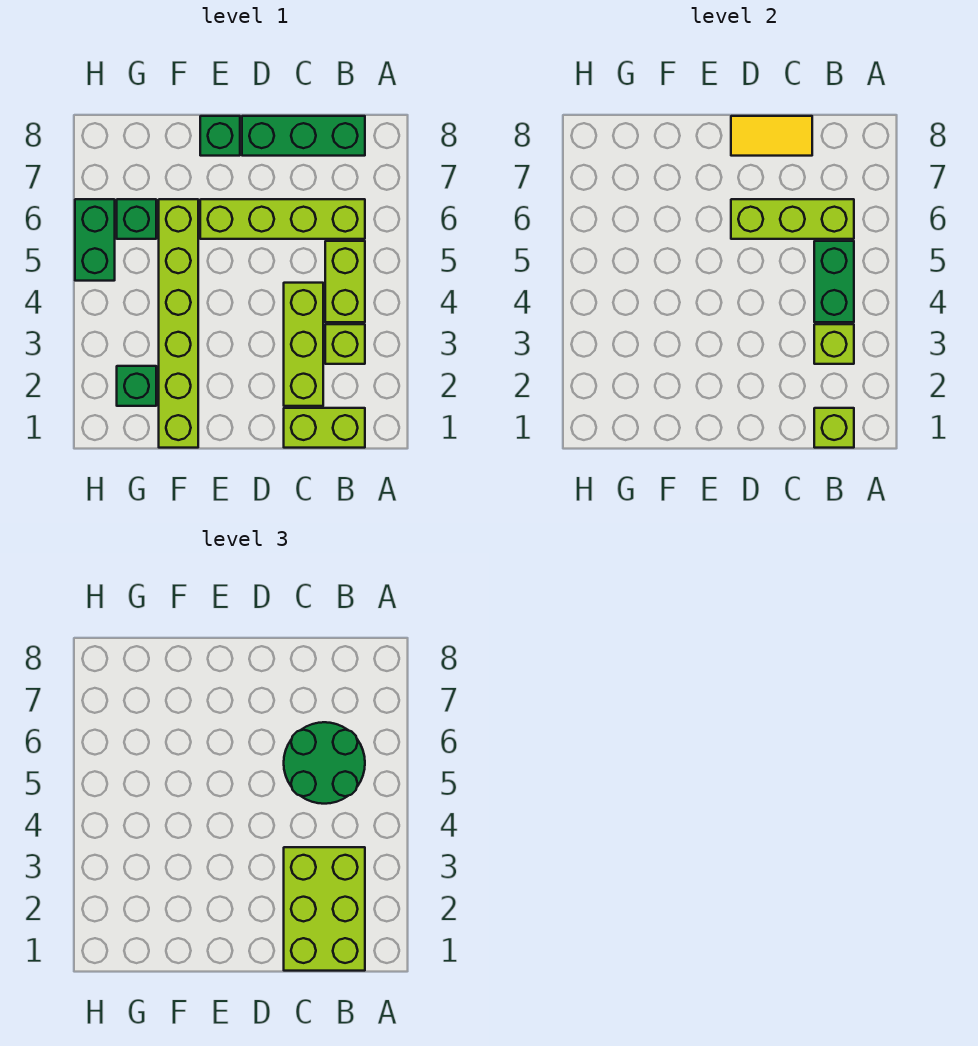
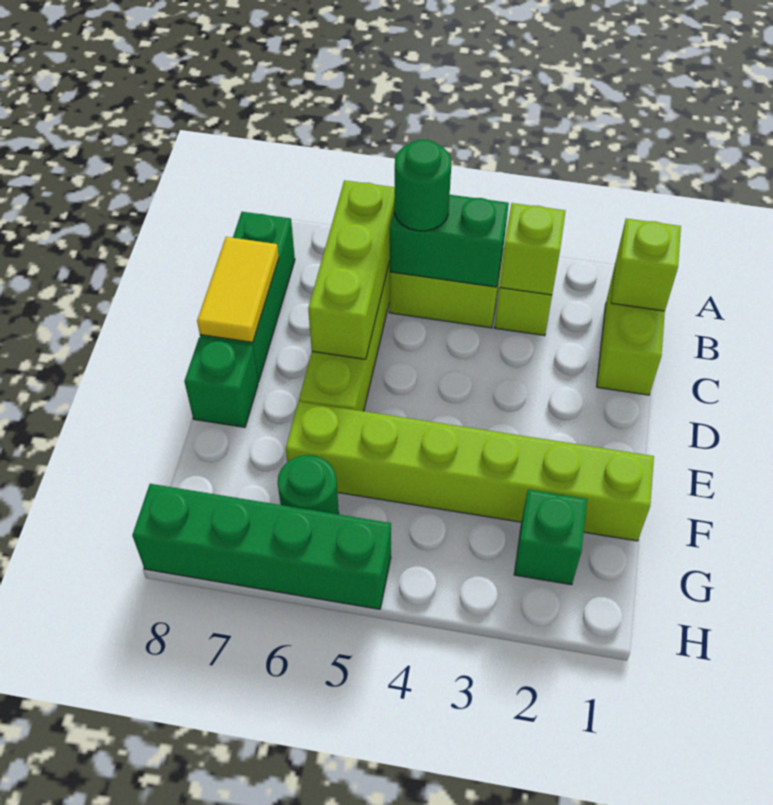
lime 2x3 brick [284,847,365,971] -> none
green 2x2 round brick [284,722,365,804] -> green 1x1 round brick [394,140,451,231]
lime 1x3 brick [284,283,323,406] -> none
green 1x1 brick [117,199,156,239] -> green 1x1 round brick [278,455,339,514]
green 1x2 brick [75,199,115,281] -> green 1x4 brick [132,484,391,609]

